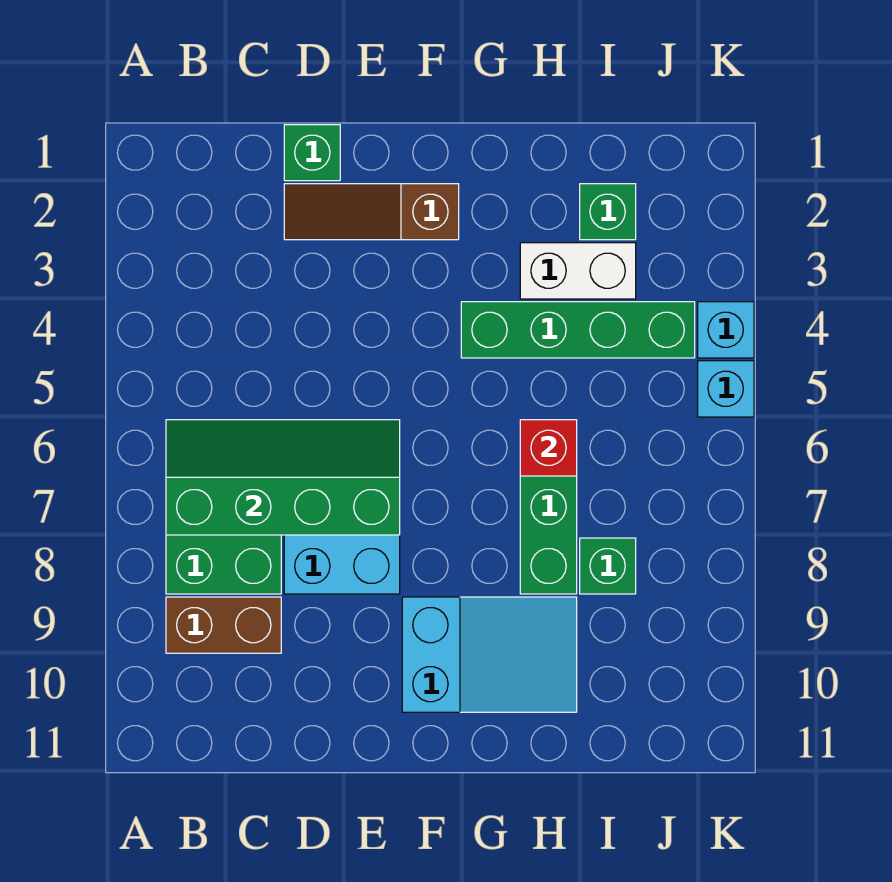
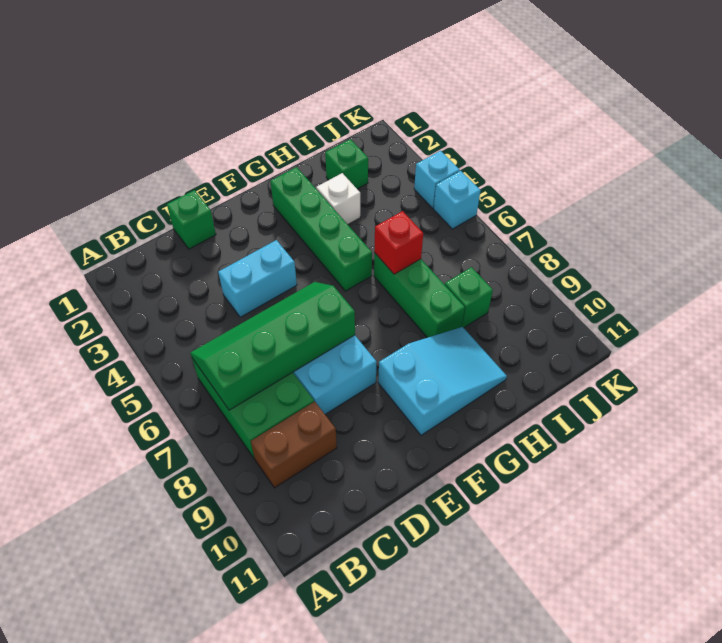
brown 1x3 slope [284,184,459,240] -> none
none -> cyan 1x2 brick [218,240,297,317]
green 1x4 brick [461,302,695,358] -> green 1x4 brick turned to [270,167,372,291]
white 1x2 brick [520,243,636,299] -> white 1x1 brick [316,173,360,224]

